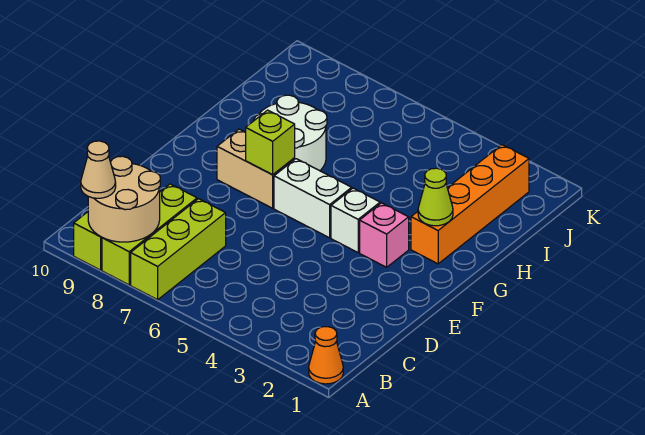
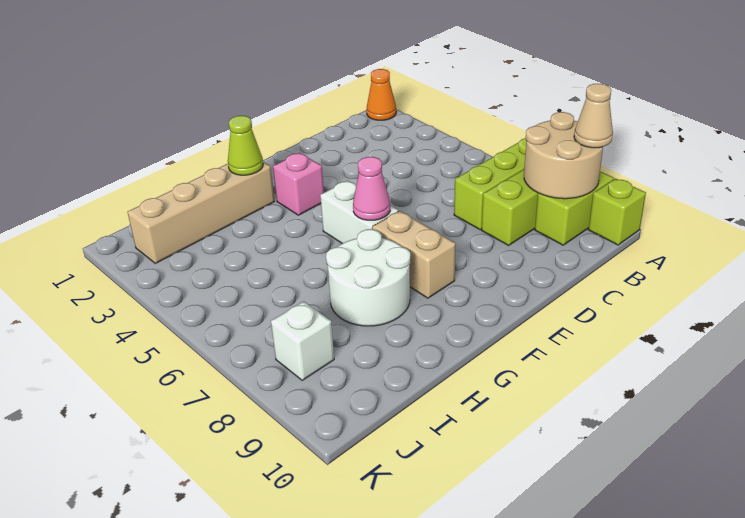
white 1x1 brick [331,188,380,252] -> white 1x1 brick moved to [271,301,334,380]
none -> pink 1x1 cone [353,157,390,220]
lime 1x1 brick [246,110,295,175] -> lime 1x1 brick moved to [589,178,646,245]
orange 1x4 brick [411,145,529,264] -> tan 1x4 brick [128,162,275,263]

